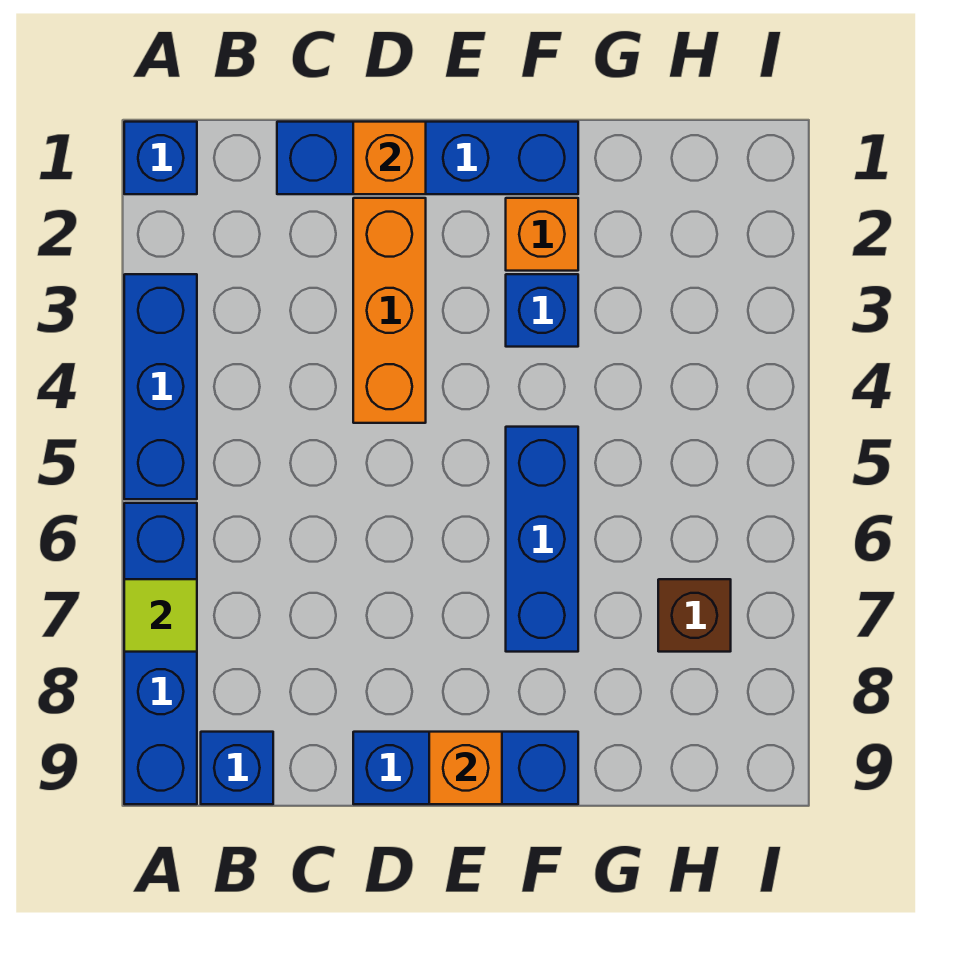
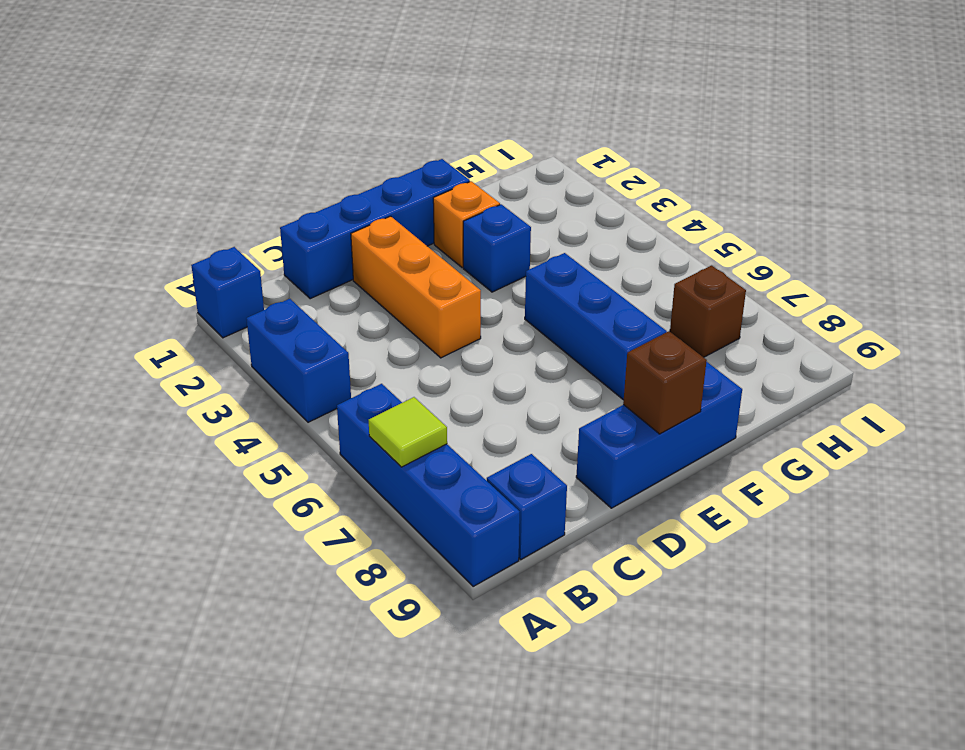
blue 1x3 brick [124,274,197,499] -> blue 1x2 brick [246,299,351,422]
orange 1x1 brick [353,122,426,194] -> none
orange 1x1 brick [429,732,502,804] -> brown 1x1 brick [623,331,707,434]

